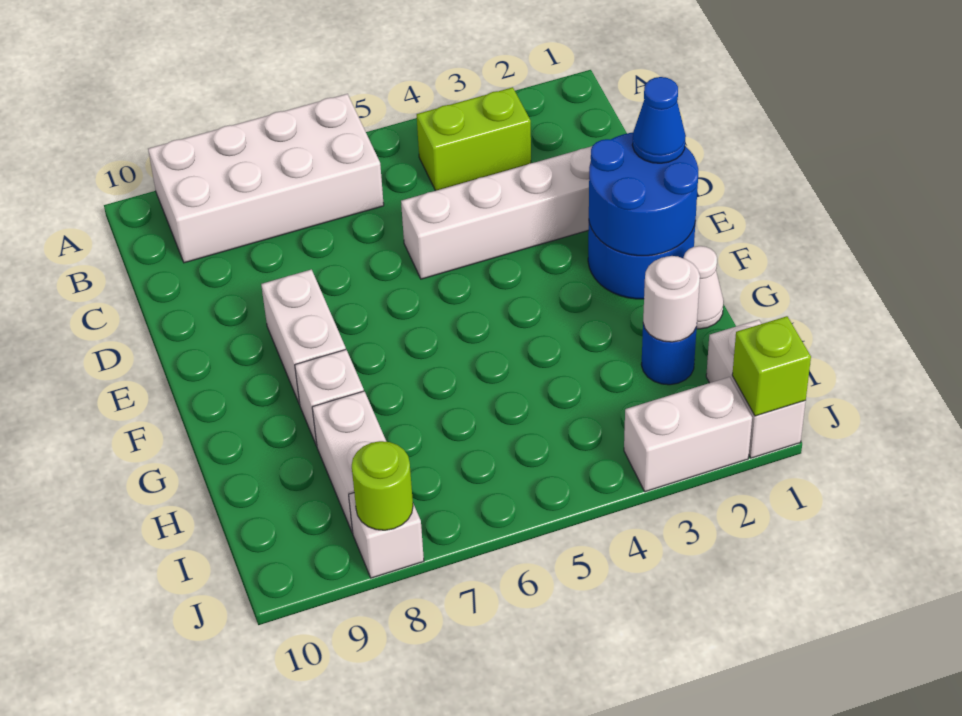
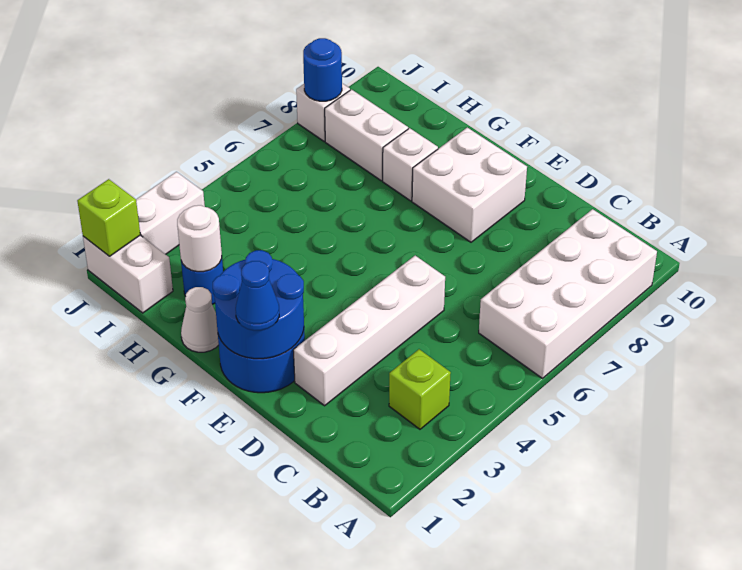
lime 1x2 brick [417,87,531,191] -> lime 1x1 brick [389,349,451,429]
white 1x2 brick [261,269,346,404] -> white 2x2 brick [412,127,527,242]
lime 1x1 round brick [352,441,413,530] -> blue 1x1 round brick [303,38,342,101]

